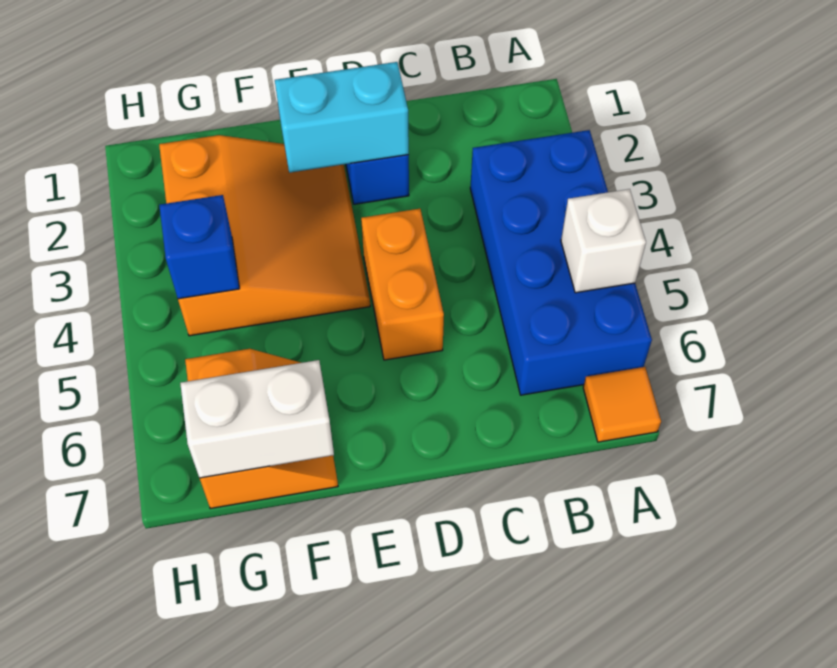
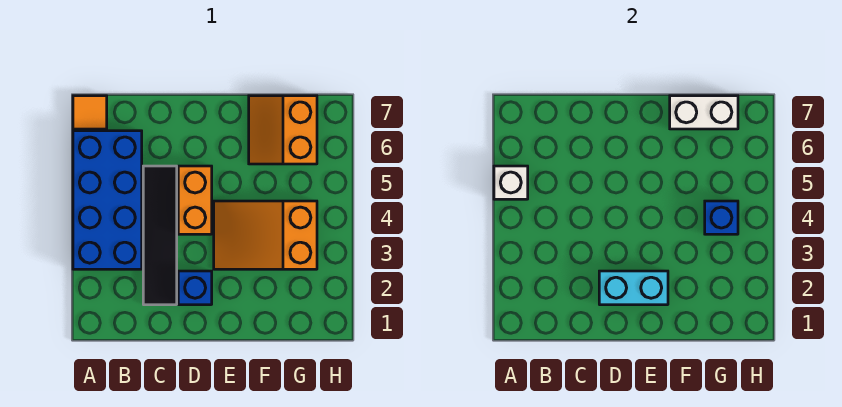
none -> black 1x4 tile [143,166,177,305]
orange 3x3 slope [159,135,370,336] -> orange 2x3 slope [214,201,317,269]

